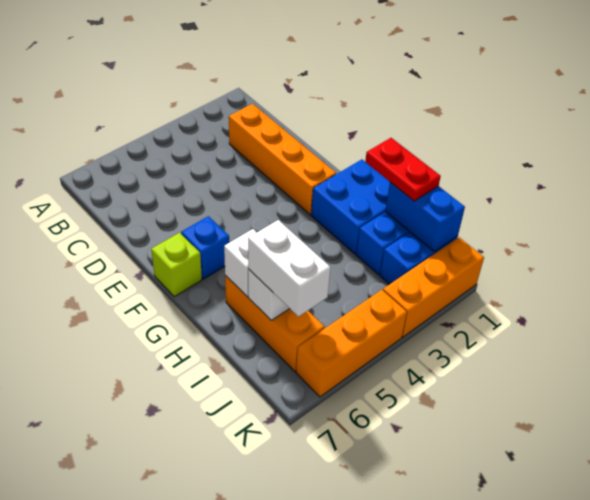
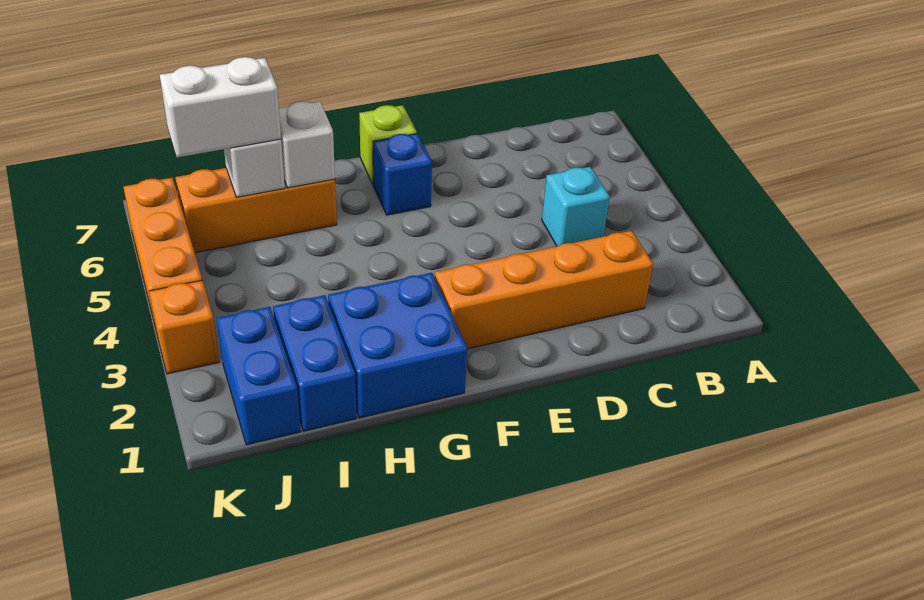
none -> cyan 1x1 brick [542,167,610,246]
red 1x2 plate [365,138,441,201] -> none
blue 1x2 brick [385,182,465,252] -> none
orange 1x3 brick [383,237,484,337] -> orange 1x1 brick [149,280,219,374]

